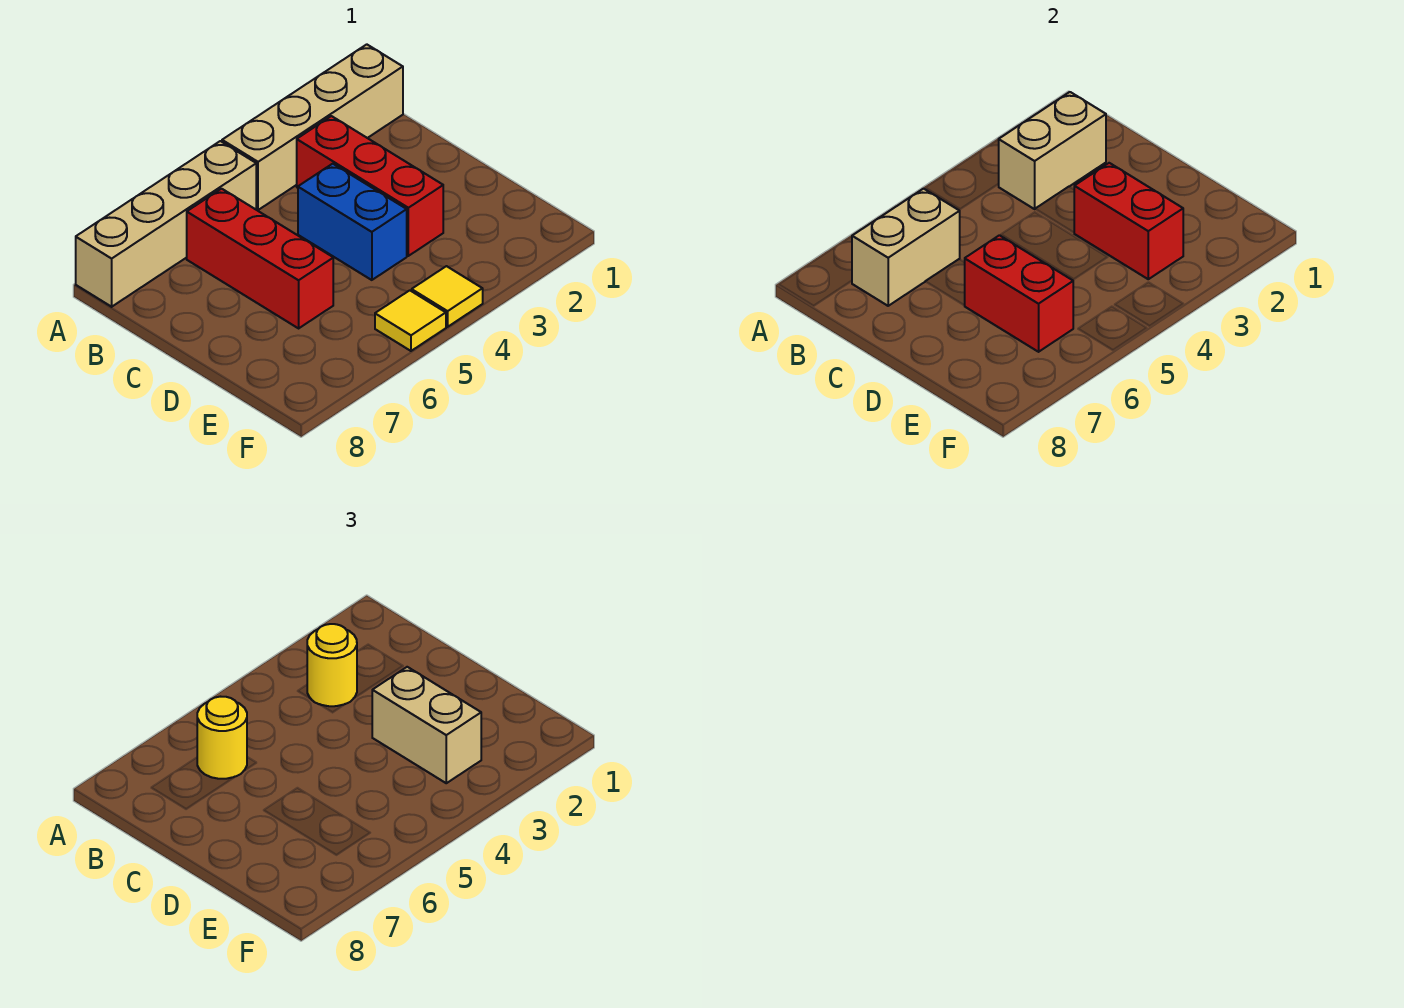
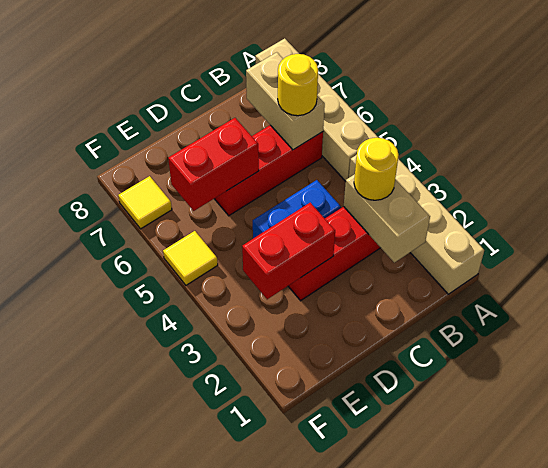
tan 1x2 brick [372,667,481,783] -> none
yellow 1x1 tile [412,266,483,327] -> yellow 1x1 tile moved to [118,176,172,229]

